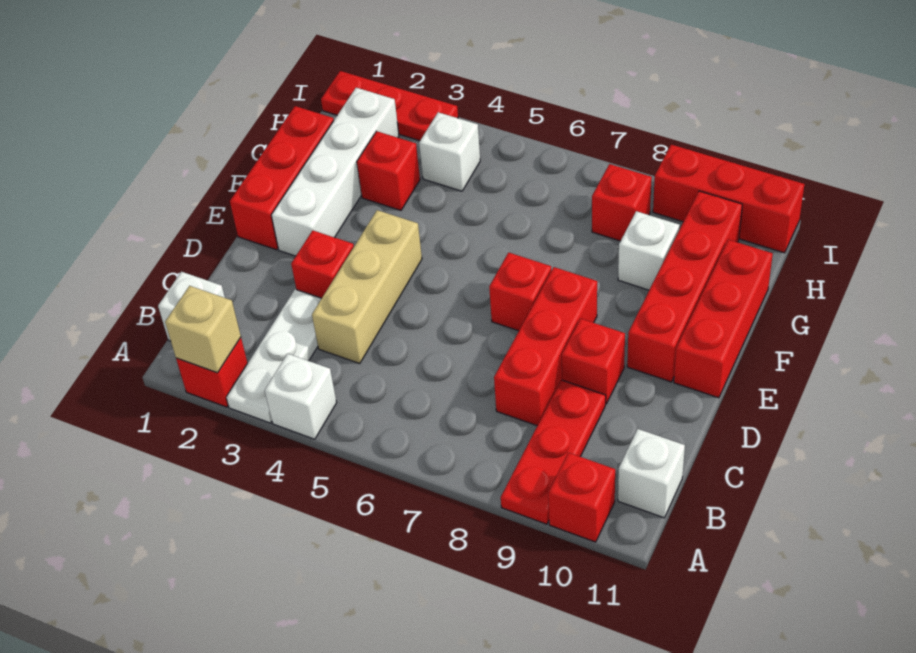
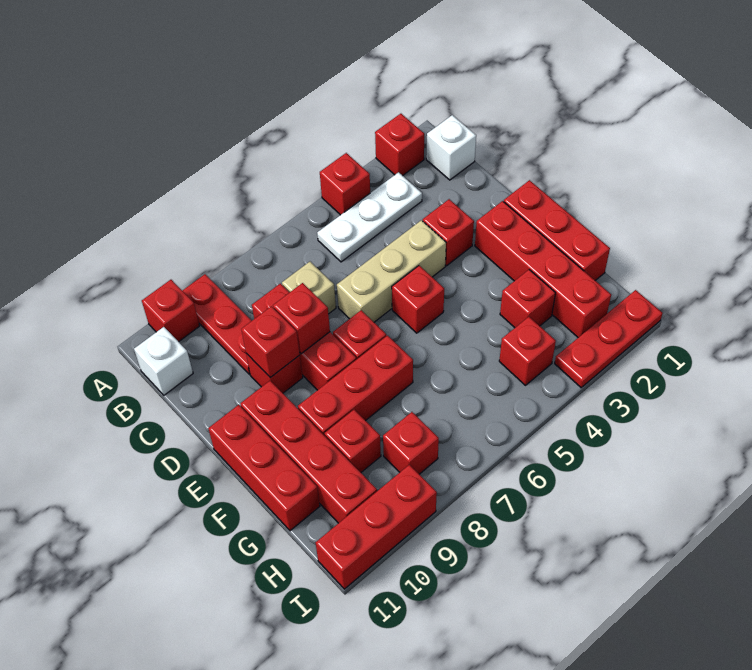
tan 1x1 brick [165,286,241,373] -> tan 1x1 brick moved to [282,262,336,314]
white 1x3 plate [226,289,322,423] -> white 1x3 plate turned to [317,172,422,262]
white 1x1 brick [265,354,337,439] -> red 1x1 brick [320,153,370,215]
tan 1x3 brick [312,210,422,364] -> tan 1x3 brick turned to [337,220,446,322]
none -> red 1x1 brick [273,283,330,354]
none -> red 1x1 brick [241,306,300,378]
white 1x4 brick [271,88,399,256] -> red 1x4 brick [475,201,611,337]
none -> red 1x1 brick [392,266,444,333]
none -> red 1x3 brick [298,336,413,436]
white 1x1 brick [618,211,680,290] -> red 1x1 brick [325,410,381,472]
white 1x1 brick [419,112,480,191] -> red 1x1 brick [499,317,556,385]

